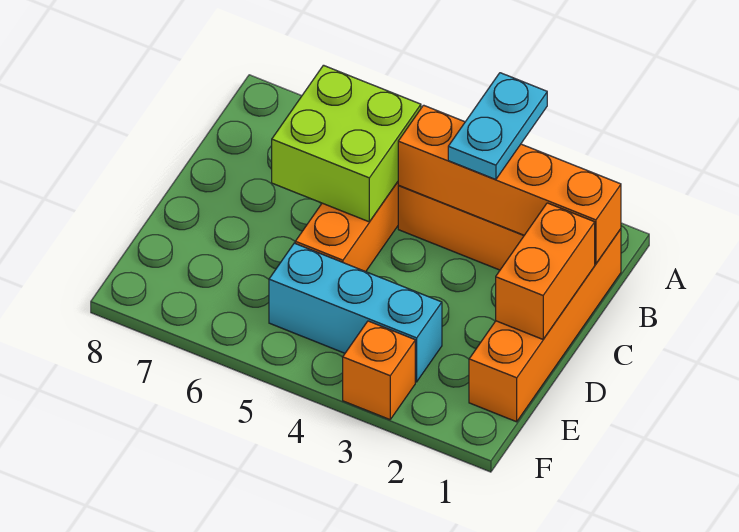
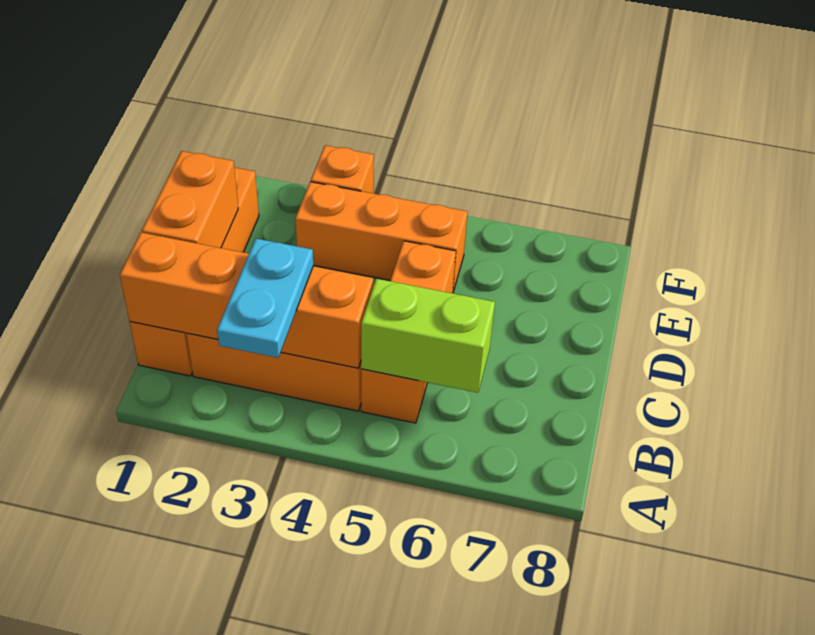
lime 2x2 brick [272,65,421,222] -> lime 1x2 brick [361,279,495,393]
cyan 1x3 brick [269,243,442,382] -> orange 1x3 brick [295,182,467,291]

